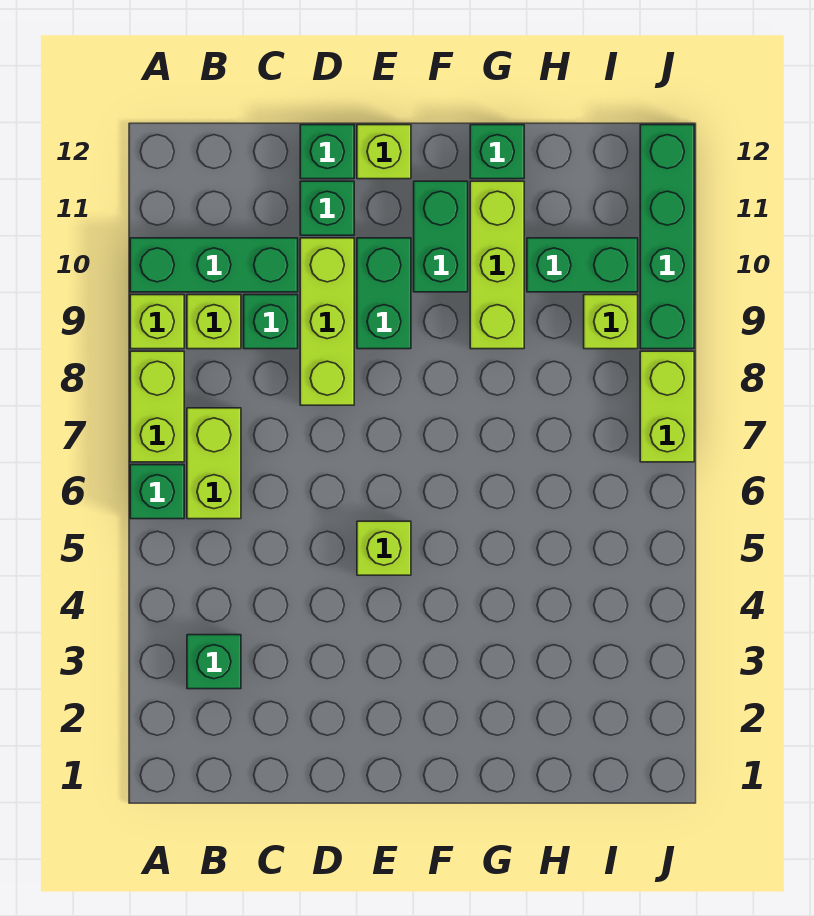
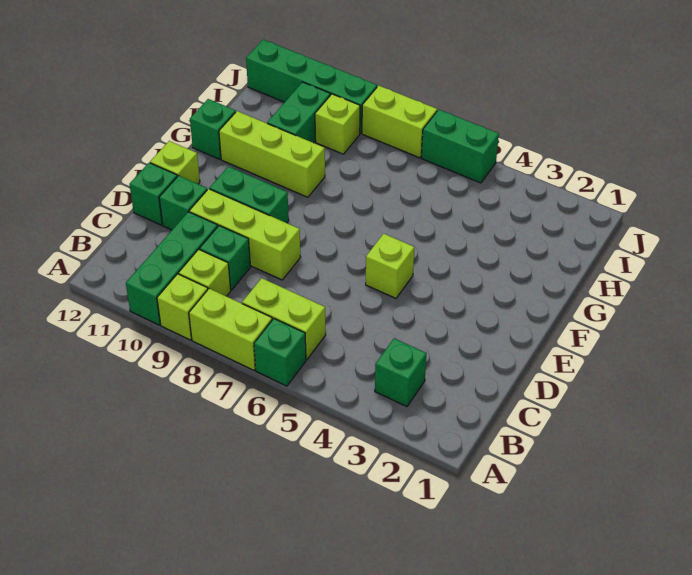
green 1x2 brick [414,181,468,292] -> green 1x2 brick moved to [421,110,499,183]

